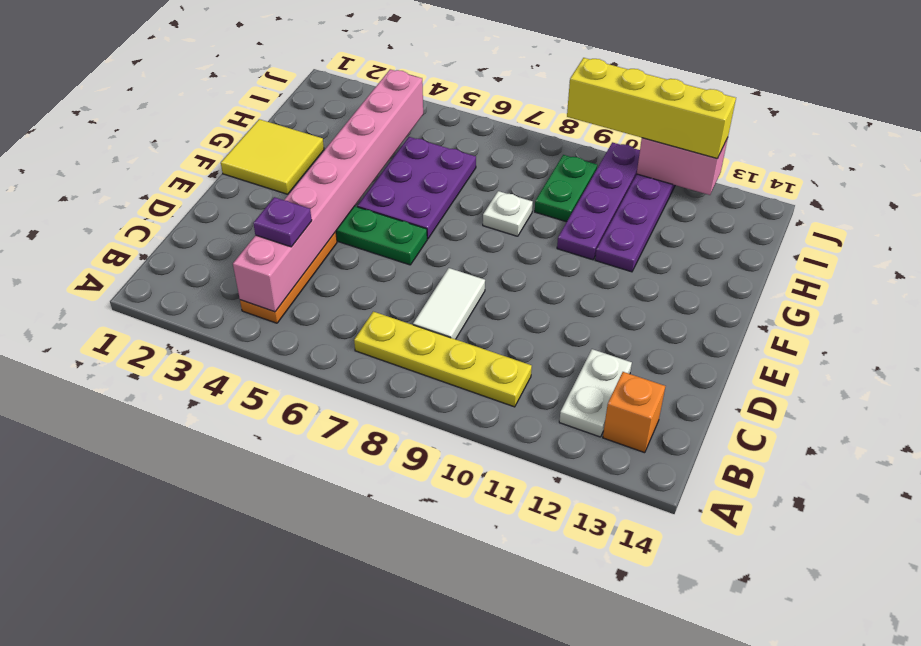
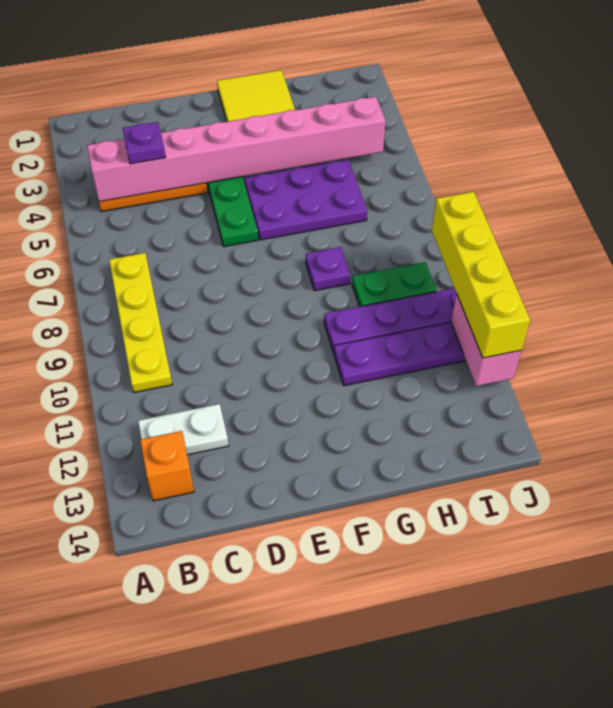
white 1x2 tile [413,268,485,339] -> none
white 1x1 plate [483,191,533,236] -> purple 1x1 plate [306,247,350,291]

